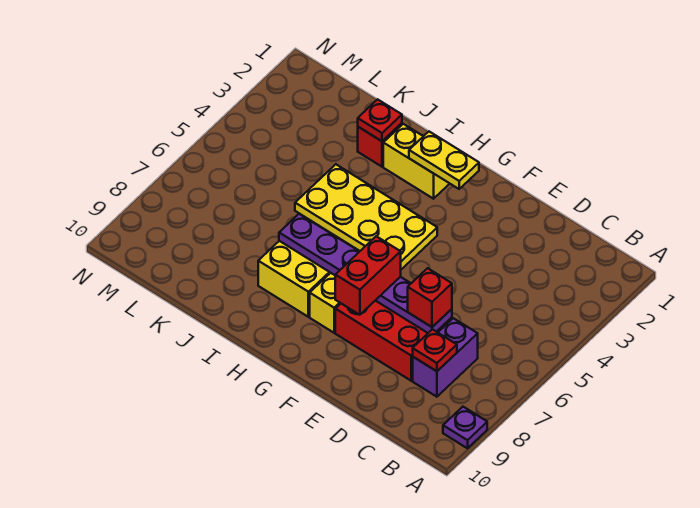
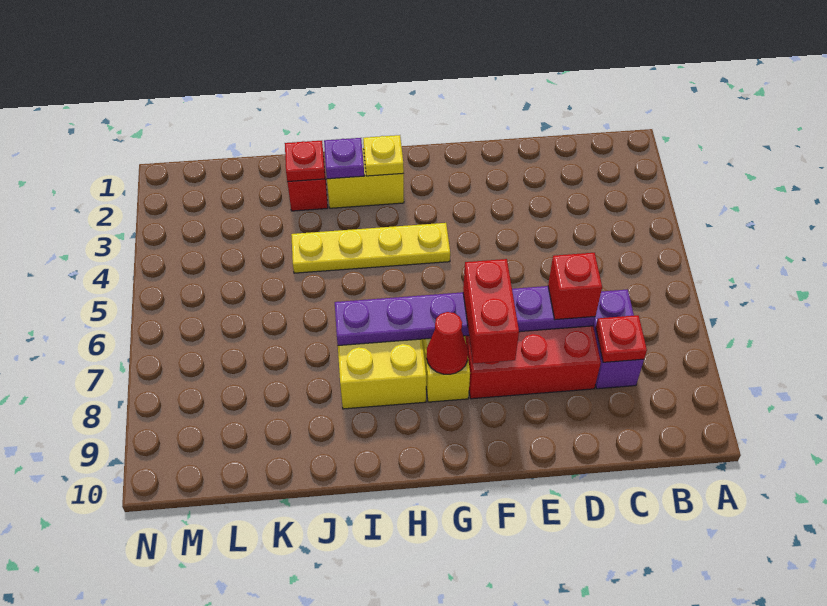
purple 1x1 plate [443,407,487,448] -> purple 1x1 plate moved to [324,138,364,179]
yellow 1x2 plate [409,132,479,189] -> yellow 1x1 plate [363,135,404,176]
yellow 2x4 plate [295,164,437,269] -> yellow 1x4 plate [291,223,450,273]
none -> red 1x1 cone [426,312,468,374]

